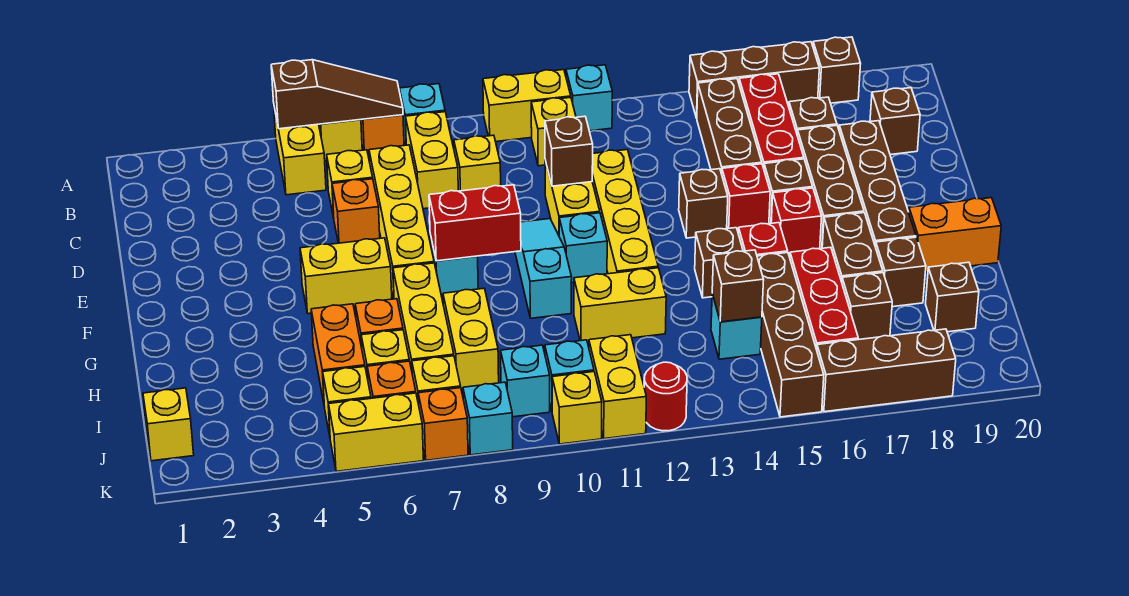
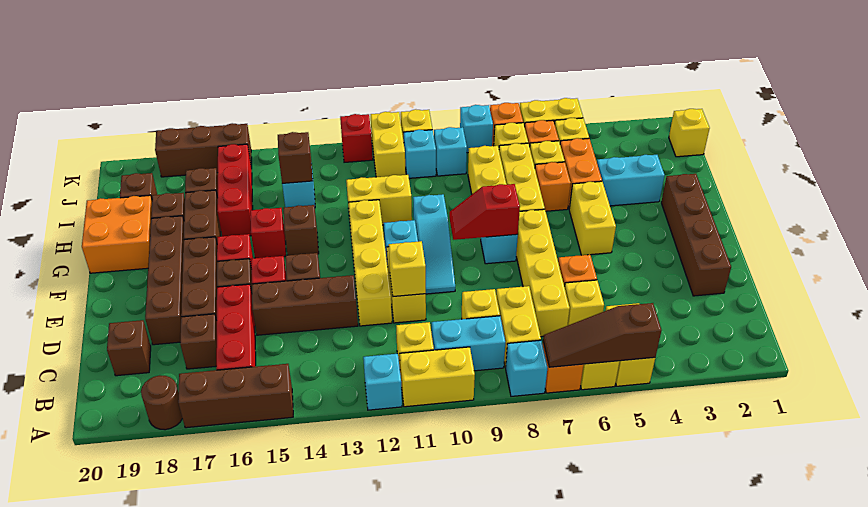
brown 1x1 brick [813,37,861,103] -> brown 1x1 round brick [141,376,182,430]
none -> cyan 1x2 brick [432,316,505,371]
brown 1x3 brick [697,79,762,174] -> brown 1x3 brick turned to [252,275,358,335]
brown 1x1 brick [545,116,593,186] -> yellow 1x1 brick [389,241,426,297]
yellow 1x2 brick [300,238,392,314] -> yellow 1x2 brick turned to [569,181,616,255]
red 1x2 brick [429,185,521,261] -> red 1x2 slope [449,184,520,240]
orange 1x2 brick [909,198,1001,271] -> orange 2x2 brick [82,195,152,273]
none -> cyan 1x2 brick [597,155,665,206]
brown 1x4 brick [757,253,824,417] -> brown 1x4 brick moved to [661,174,731,296]
red 1x1 round brick [644,362,687,431] -> red 1x1 brick [340,114,373,162]

